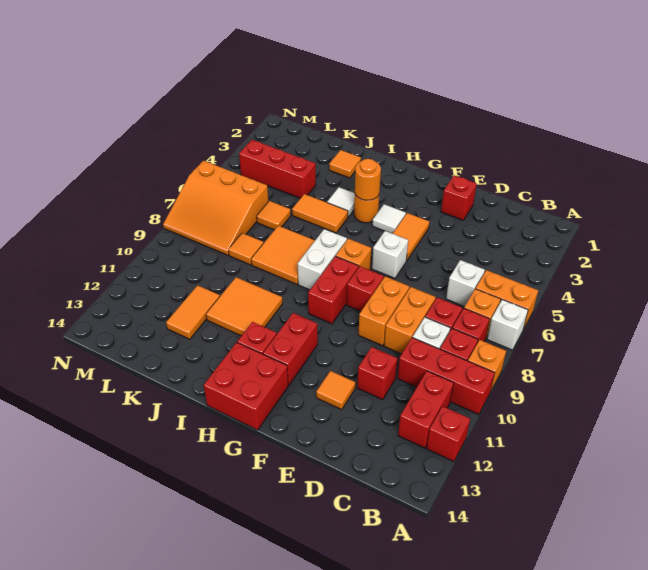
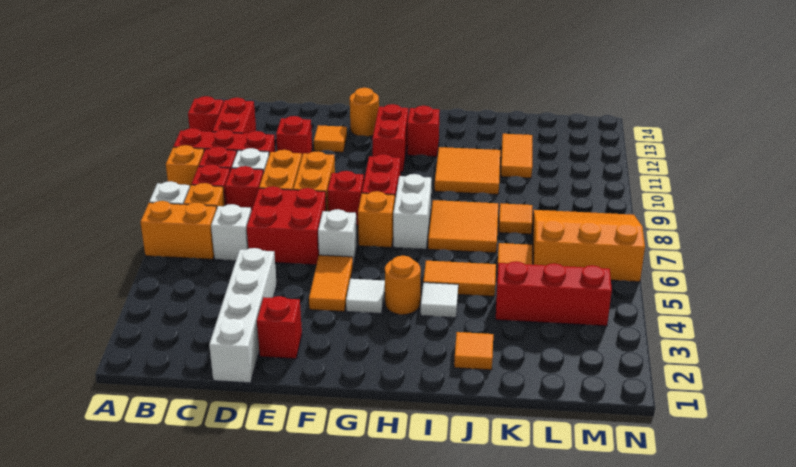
none -> white 1x4 brick [209,248,277,383]
red 2x2 brick [204,342,288,430] -> red 2x2 brick moved to [247,186,326,265]
orange 1x1 round brick [355,159,381,200] -> orange 1x1 round brick moved to [350,88,379,137]

